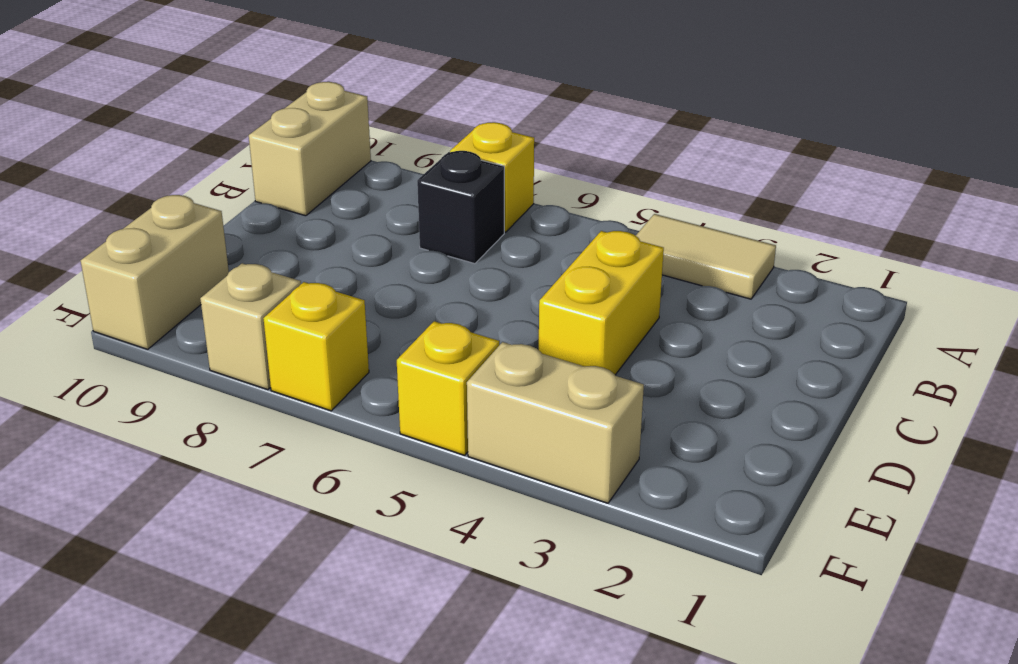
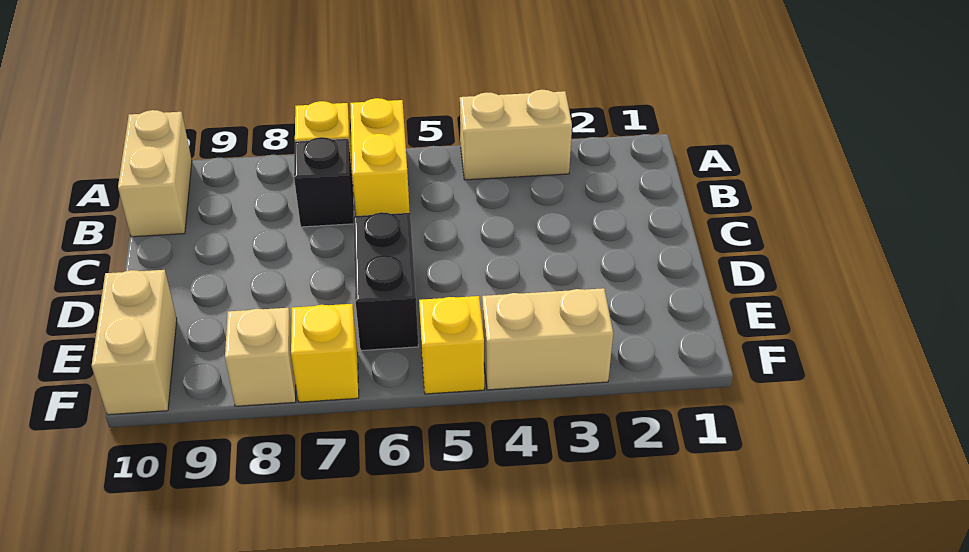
tan 1x2 tile [636,214,776,299] -> tan 1x2 brick [460,90,572,180]
yellow 1x2 brick [539,231,664,375] -> yellow 1x2 brick moved to [350,98,410,216]
none -> black 1x2 brick [353,212,418,350]

